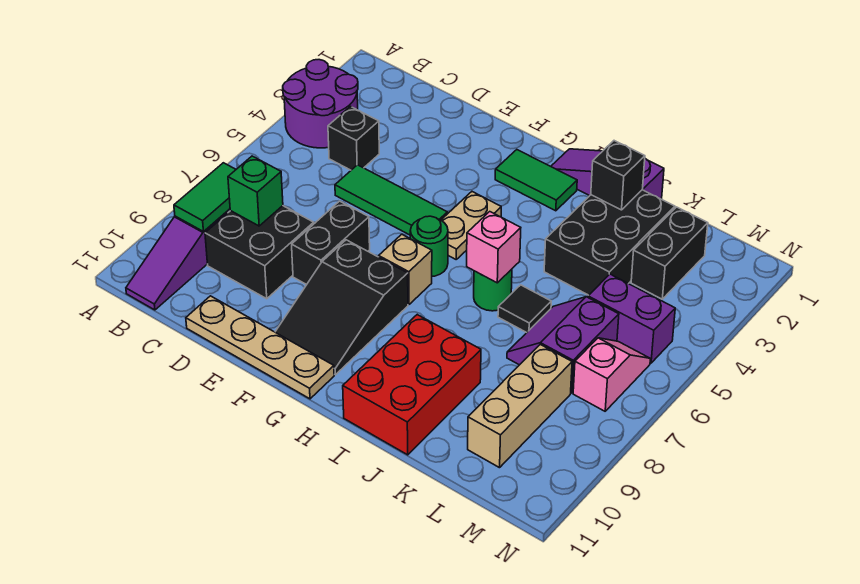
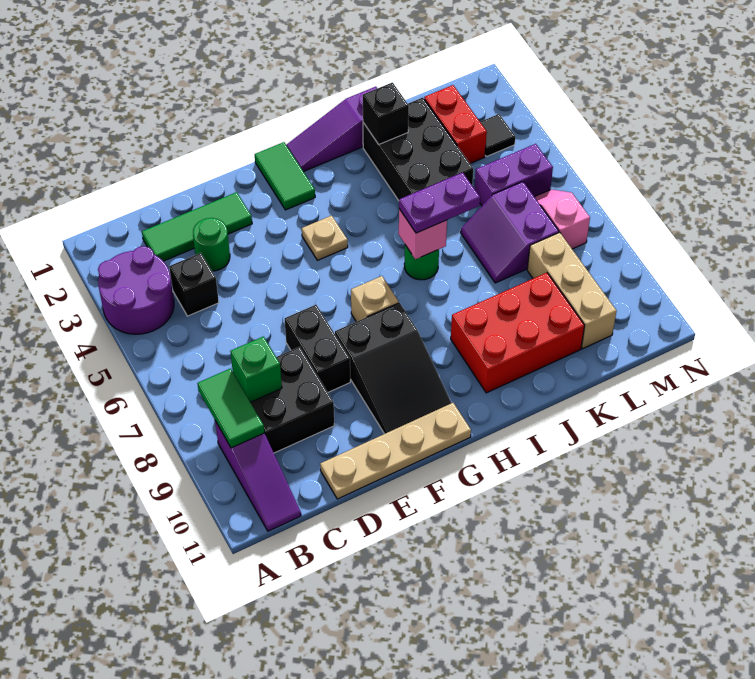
green 1x3 tile [335,165,447,235] -> green 1x3 tile moved to [142,192,252,261]
green 1x2 tile [495,150,577,211] -> green 1x2 tile turned to [255,142,315,210]
tan 1x2 plate [441,192,501,259] -> tan 1x1 plate [302,216,348,260]
green 1x1 round brick [410,216,448,276] -> green 1x1 round brick moved to [193,218,230,271]
none -> purple 1x2 plate [399,172,480,233]
red 2x3 brick [343,315,481,455] -> red 2x3 brick turned to [451,273,585,393]
black 1x1 tile [498,285,551,333] -> black 1x1 tile moved to [480,114,515,157]
black 1x2 brick [631,207,708,299] -> red 1x2 brick [424,85,487,163]

